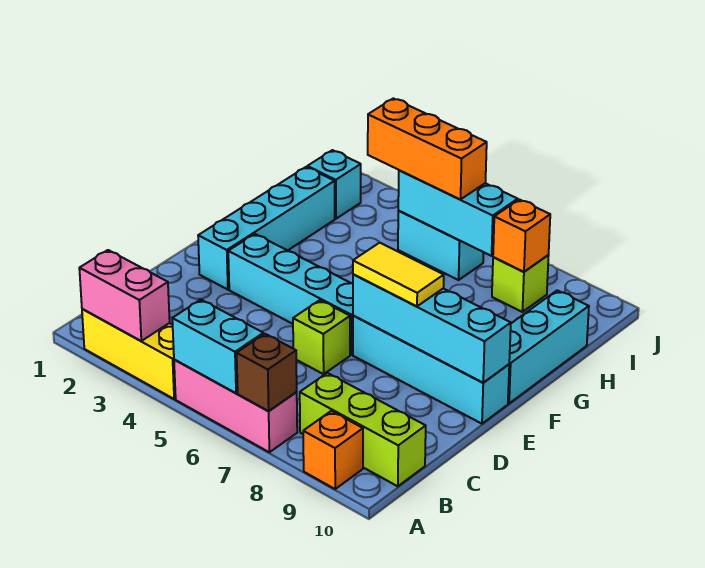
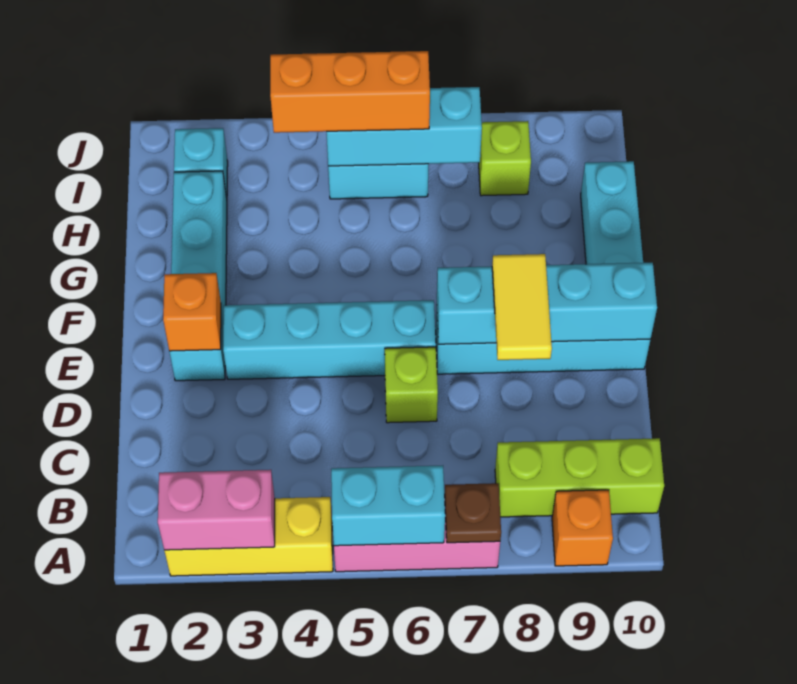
brown 1x1 brick [237,334,297,411] -> brown 1x1 plate [445,483,501,543]
yellow 1x2 tile [353,243,444,306] -> yellow 1x2 tile turned to [492,254,552,360]
orange 1x1 brick [493,200,550,272] -> orange 1x1 brick moved to [163,273,221,351]

